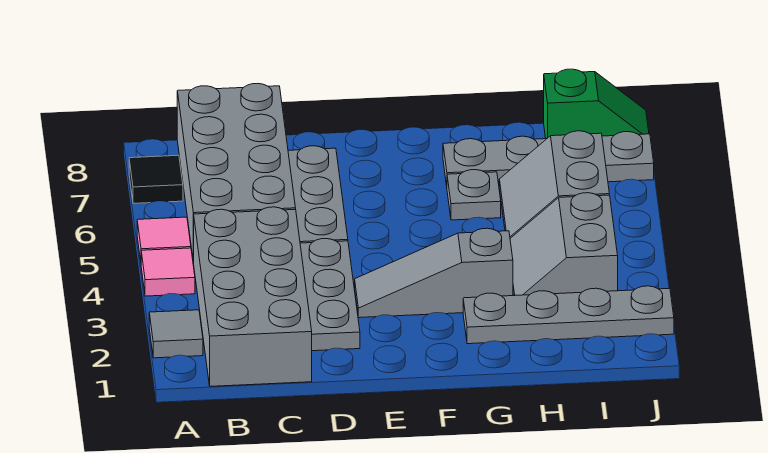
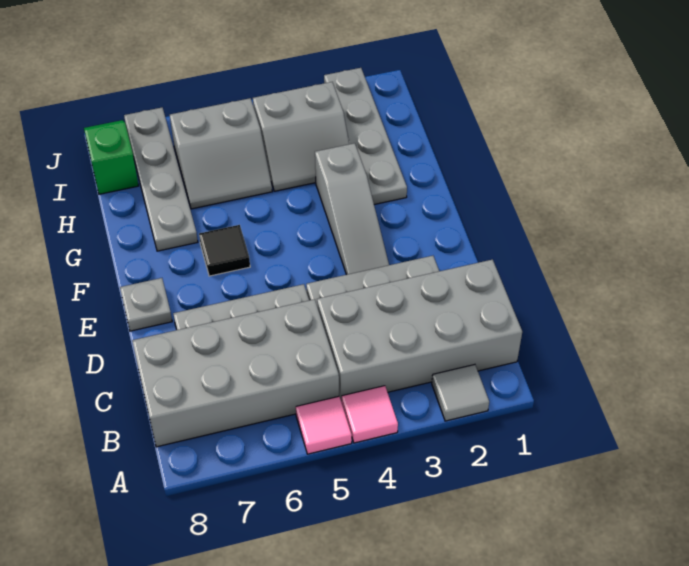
black 1x1 tile [129,155,183,203] -> black 1x1 tile moved to [199,225,250,276]
grey 1x1 plate [447,170,501,220] -> grey 1x1 plate moved to [120,278,172,331]

